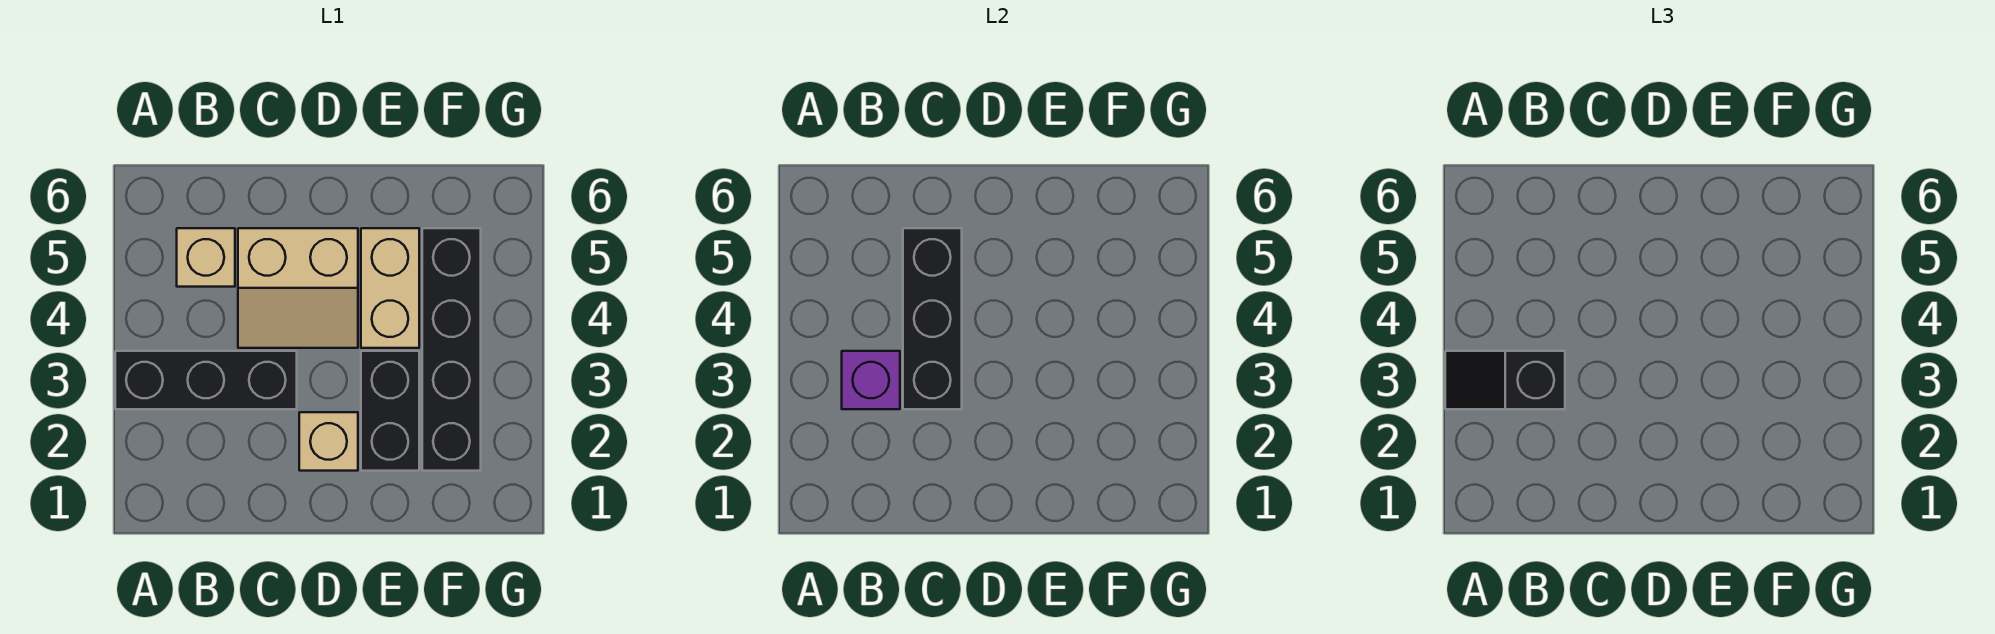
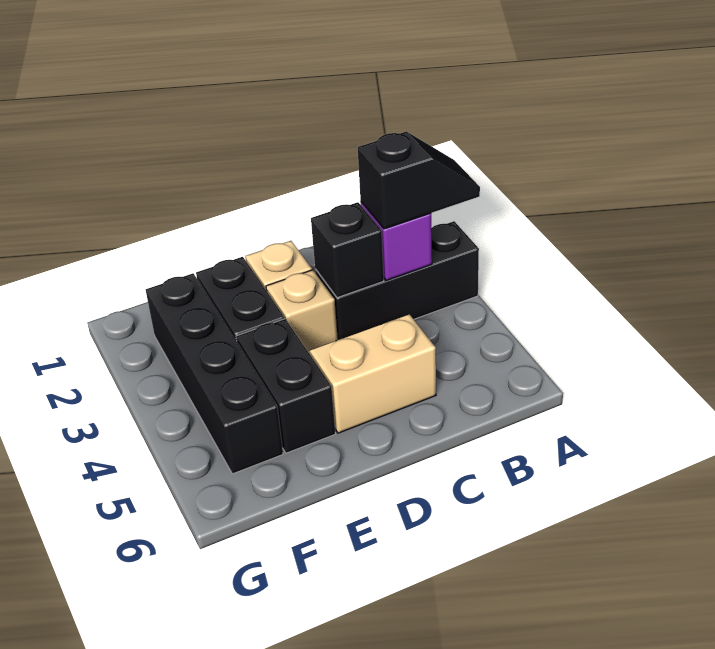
tan 1x1 brick [177,228,235,287] -> tan 1x1 brick moved to [266,270,338,351]
black 1x3 brick [903,228,962,409] -> black 1x1 brick [311,202,384,298]
tan 1x2 brick [361,228,419,348] -> black 1x2 brick [236,319,335,453]

